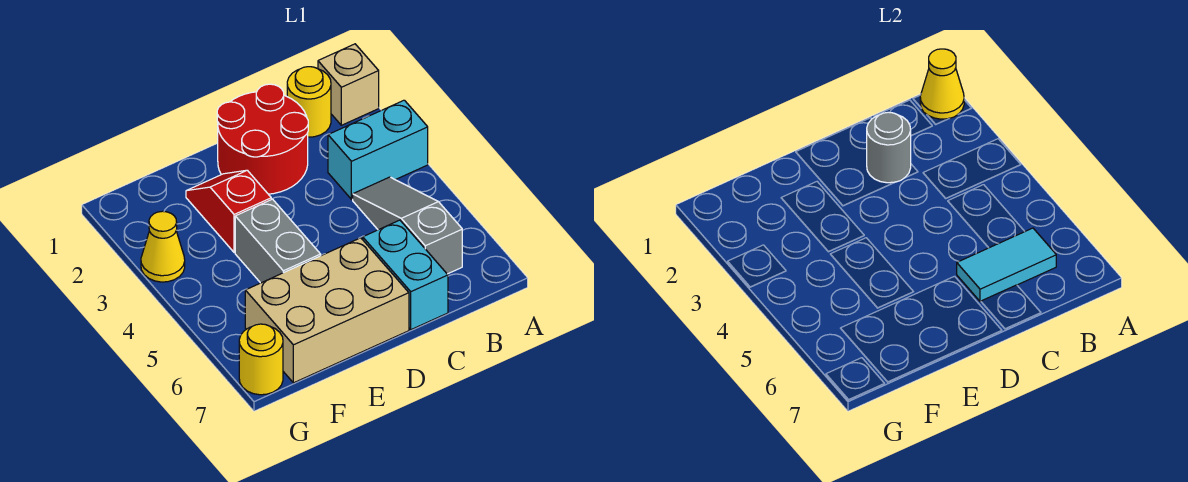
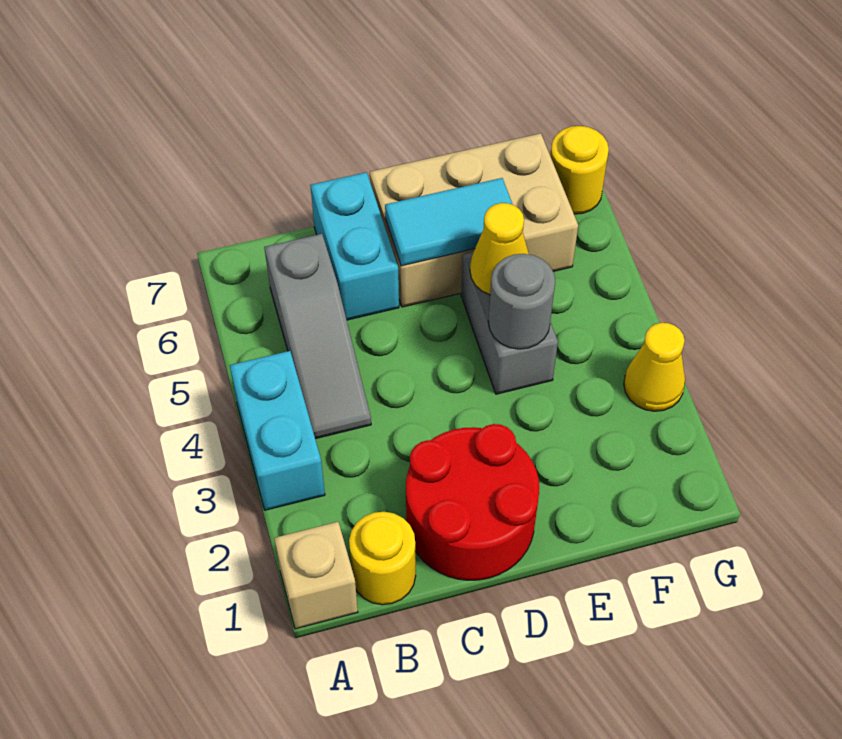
yellow 1x1 cone [920,49,964,119] -> yellow 1x1 cone moved to [470,203,529,295]
cyan 1x2 brick [328,100,428,199] -> cyan 1x2 brick turned to [230,351,325,510]
cyan 1x2 tile [957,228,1056,302] -> cyan 1x2 tile moved to [385,178,513,266]
grey 1x1 round brick [867,112,911,183] -> grey 1x1 round brick moved to [488,254,555,349]
red 1x2 slope [186,170,271,253] -> none

